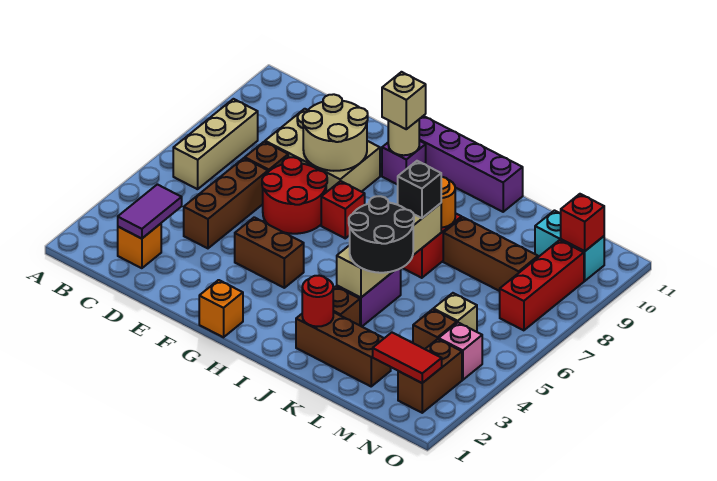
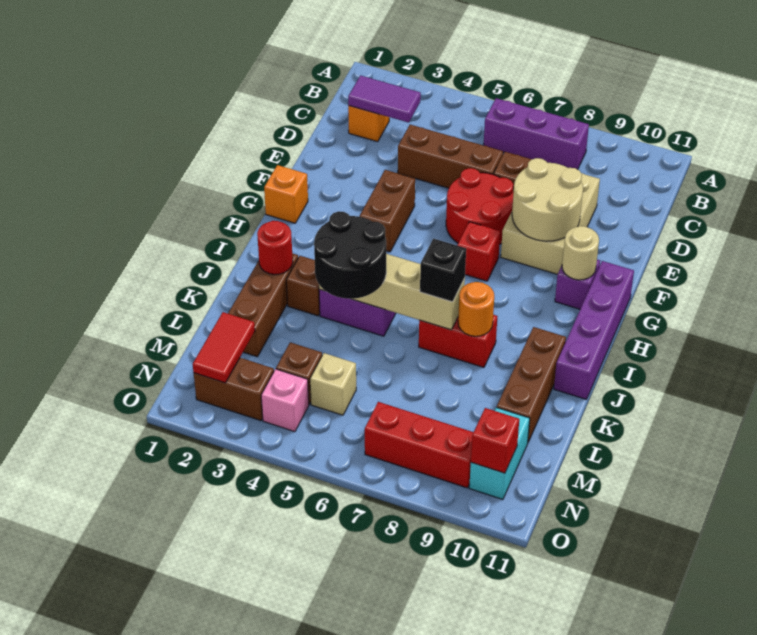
tan 1x3 brick [173,99,258,189] -> purple 1x3 brick [484,98,589,170]
tan 1x1 brick [382,72,426,129] -> none
brown 1x3 brick [443,217,538,291] -> brown 1x3 brick moved to [497,327,566,442]

